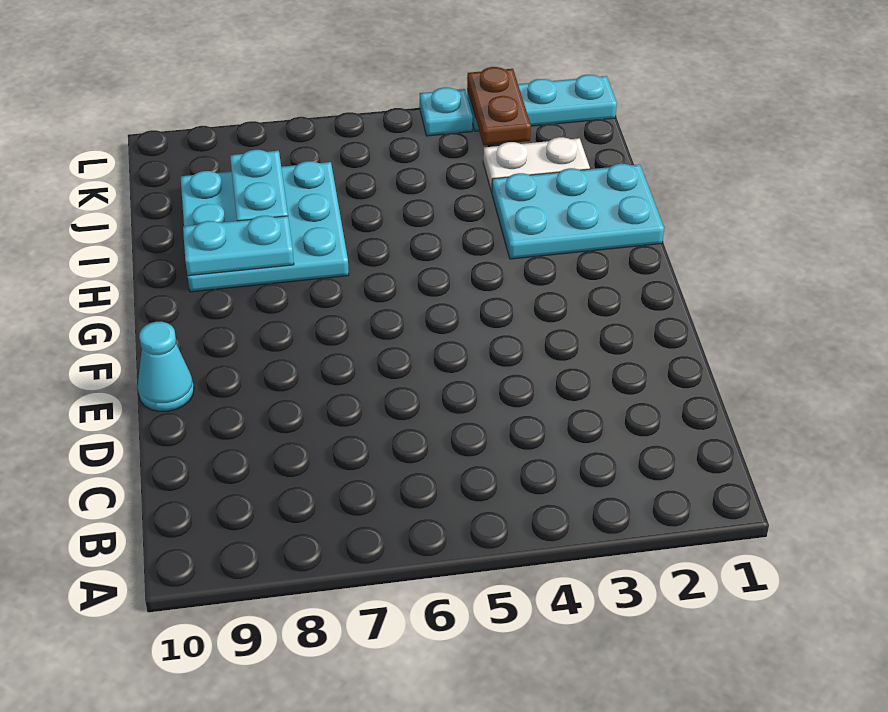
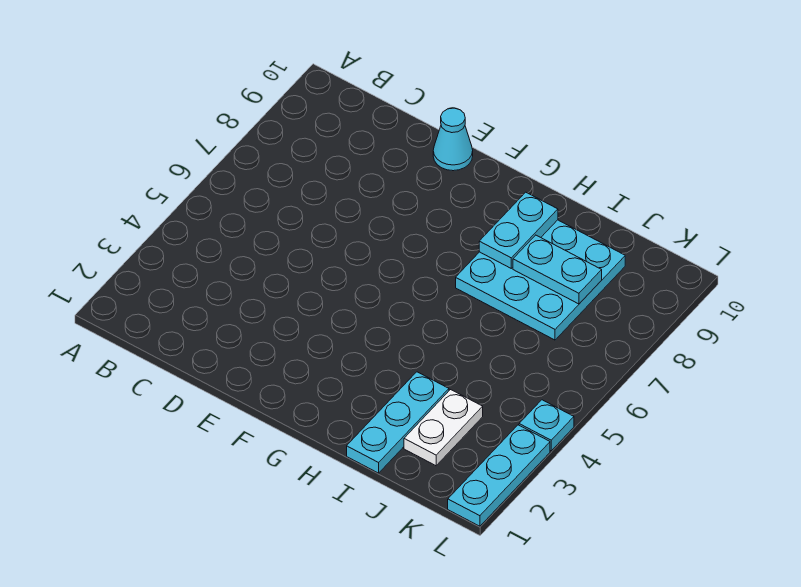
cyan 2x3 plate [492,164,664,259] -> cyan 1x3 plate [347,372,449,473]
brown 1x2 plate [467,67,531,145] -> none

